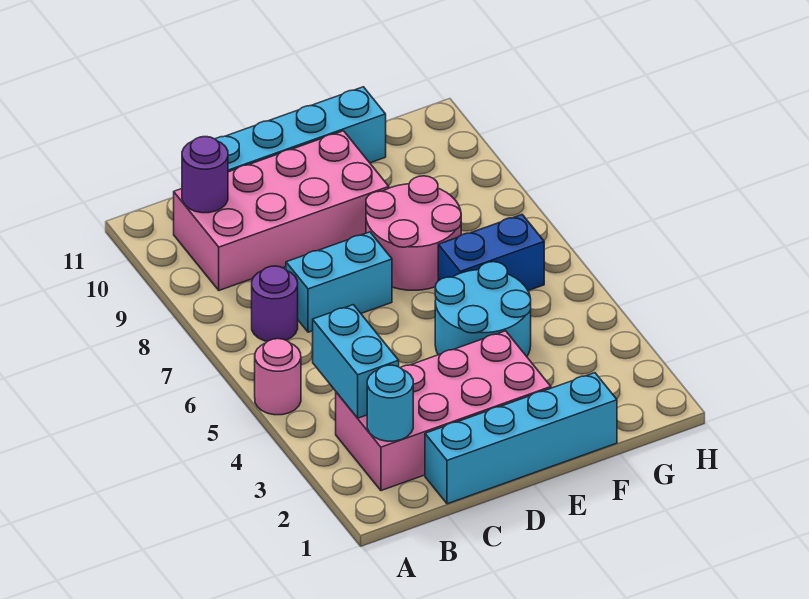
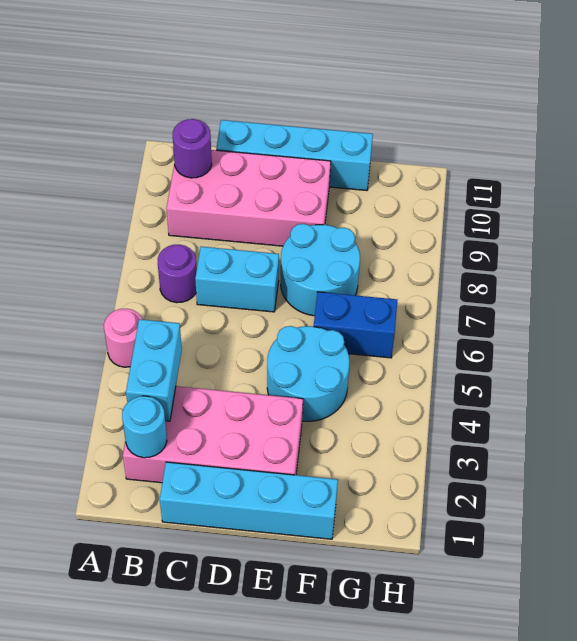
pink 2x2 round brick [366,176,461,290] -> cyan 2x2 round brick [281,224,360,316]

